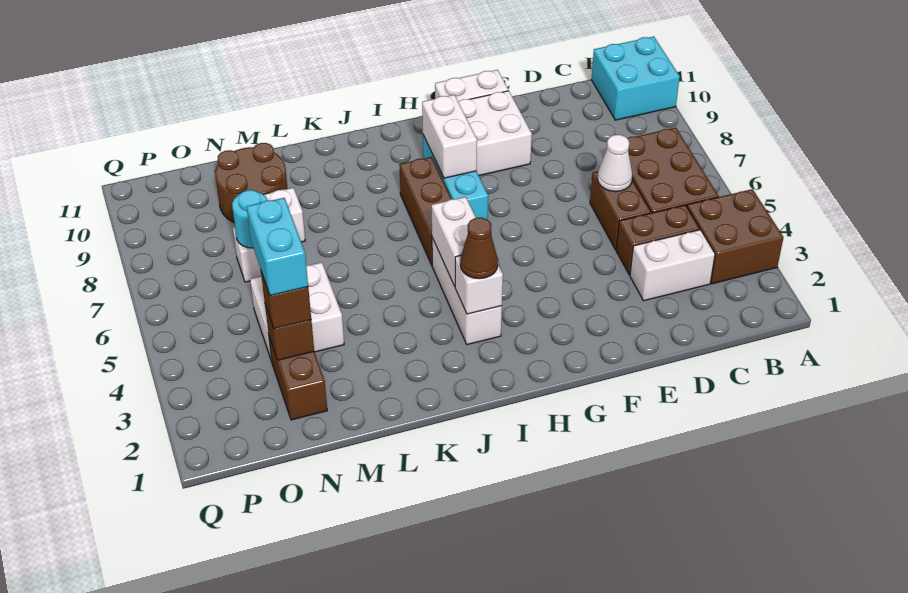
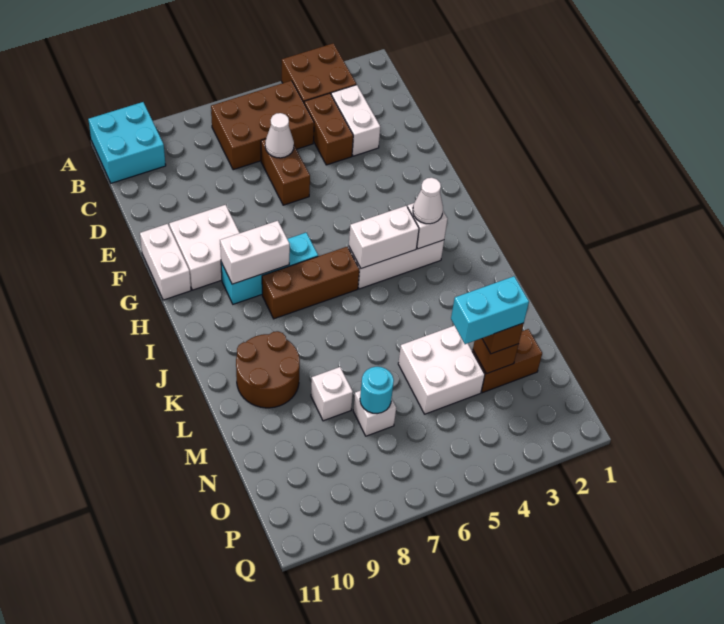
brown 1x2 brick [590,171,651,250] -> brown 1x2 brick turned to [261,139,310,205]
brown 1x1 cone [460,218,498,279] -> white 1x1 cone [413,178,443,224]
brown 2x2 round brick [215,143,288,222] -> brown 2x2 round brick moved to [236,331,300,408]

